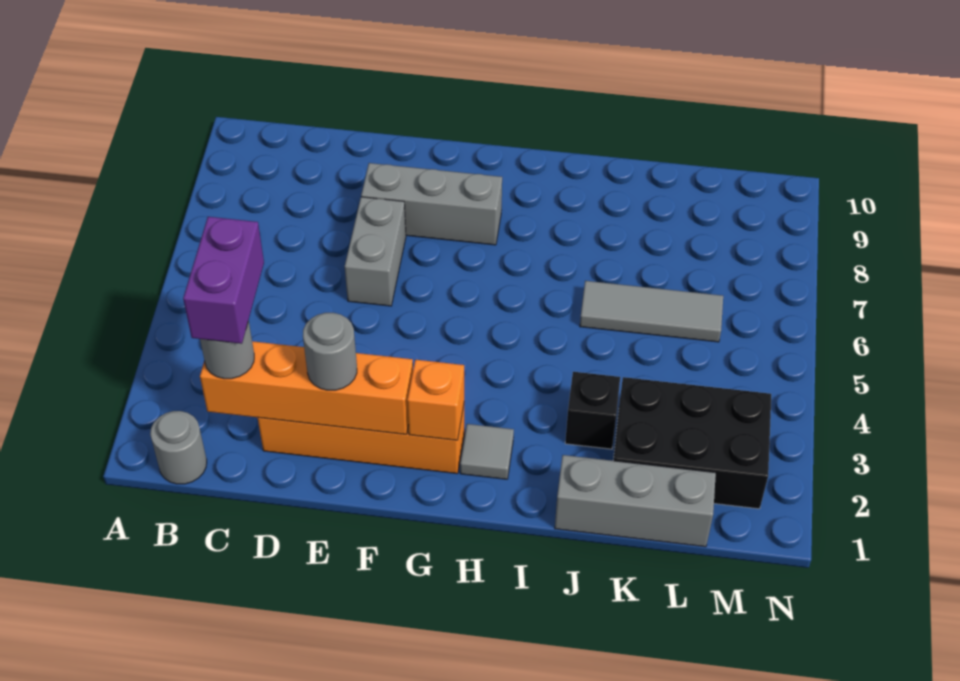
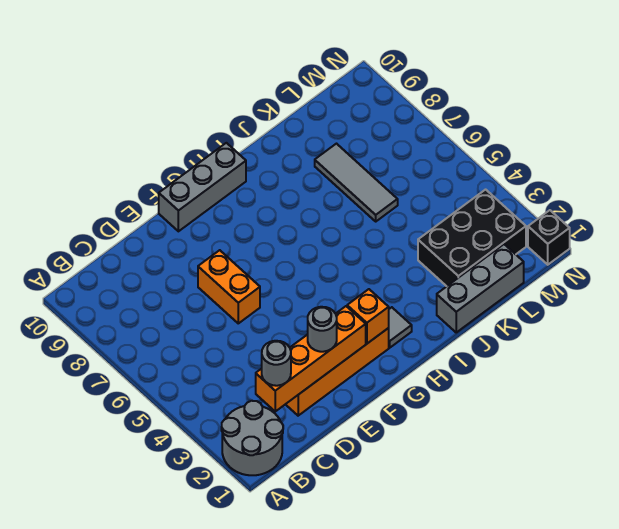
grey 1x1 round brick [150,411,207,484] -> grey 2x2 round brick [221,401,283,475]
purple 1x2 brick [183,217,264,344] -> none
grey 1x2 brick [345,197,406,306] -> orange 1x2 brick [198,250,260,323]
grey 1x3 brick [361,163,502,245] -> grey 1x3 brick moved to [159,143,246,231]
black 1x1 brick [565,372,620,449] -> black 1x1 brick moved to [528,210,570,265]
grey 1x3 tile [580,281,723,342] -> grey 1x3 tile turned to [315,144,398,221]

